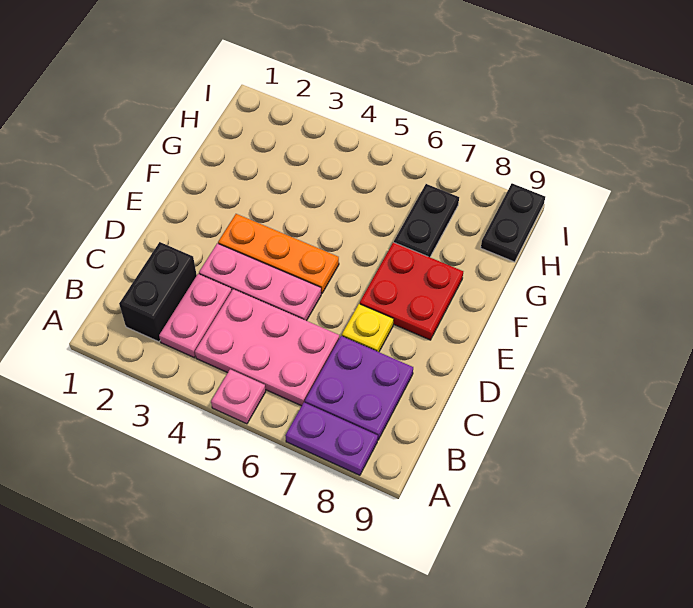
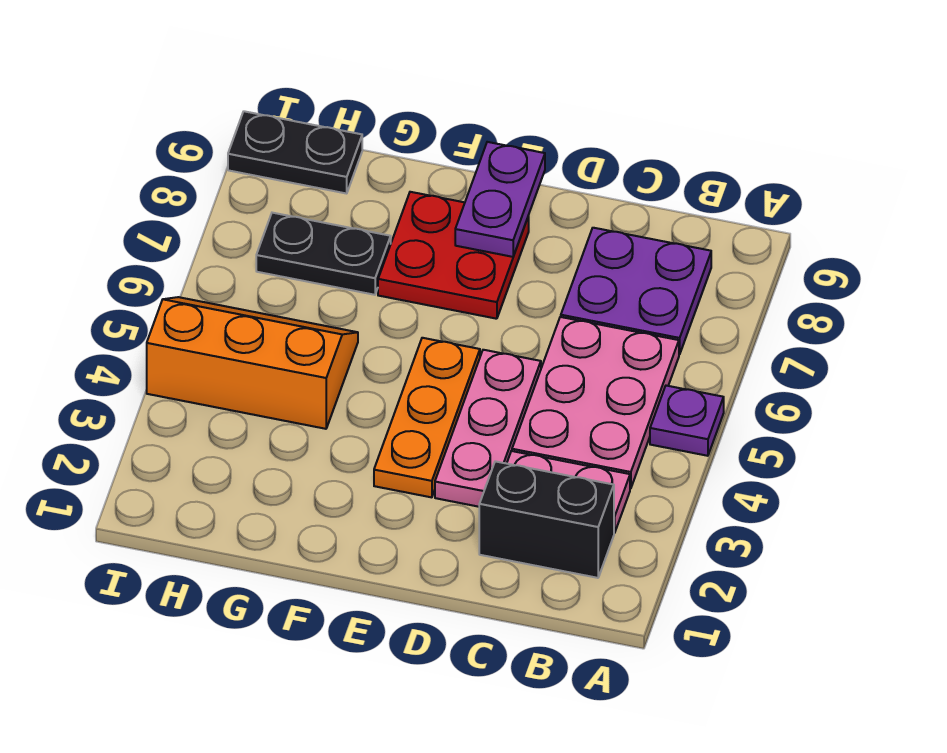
pink 1x1 plate [211,369,266,424] -> purple 1x1 plate [650,386,724,456]
purple 1x2 plate [285,402,378,475] -> purple 1x2 plate moved to [455,142,545,257]
yellow 1x1 plate [342,304,394,352] -> none
none -> orange 2x3 slope [147,297,358,429]

